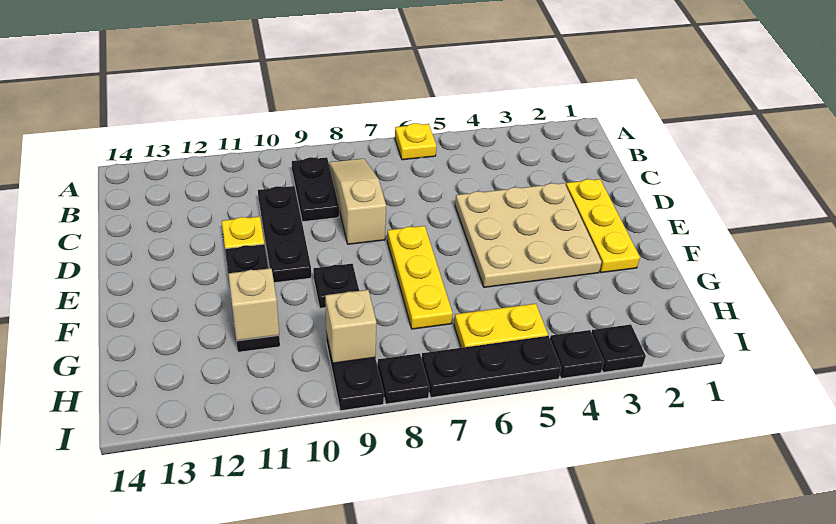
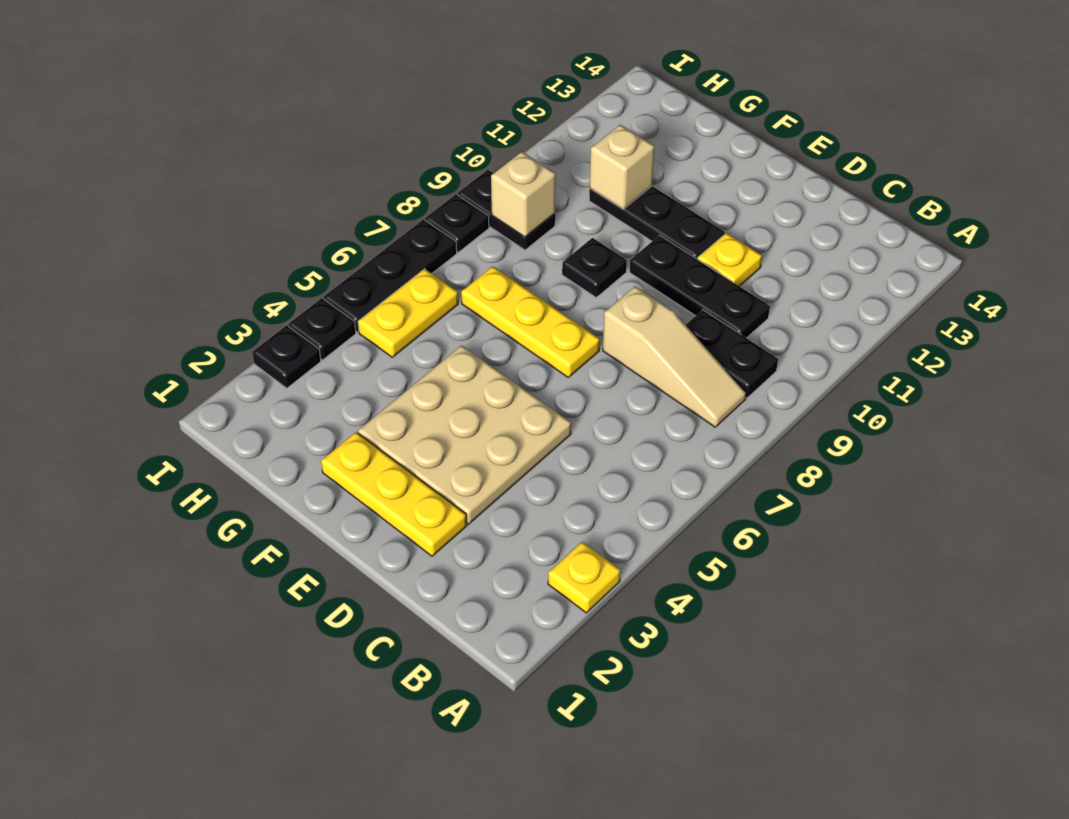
yellow 1x1 plate [395,123,436,160] -> yellow 1x1 plate moved to [548,542,621,613]

